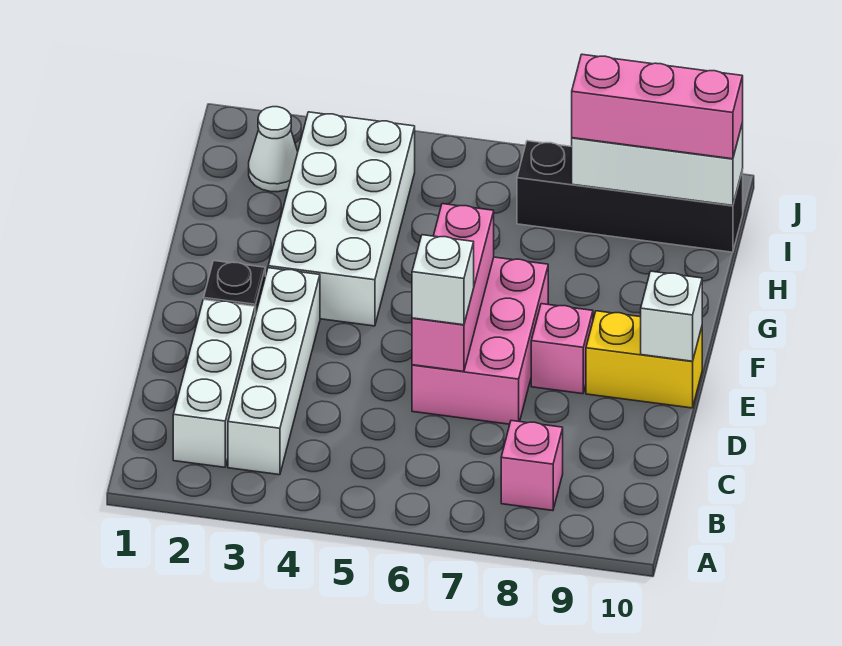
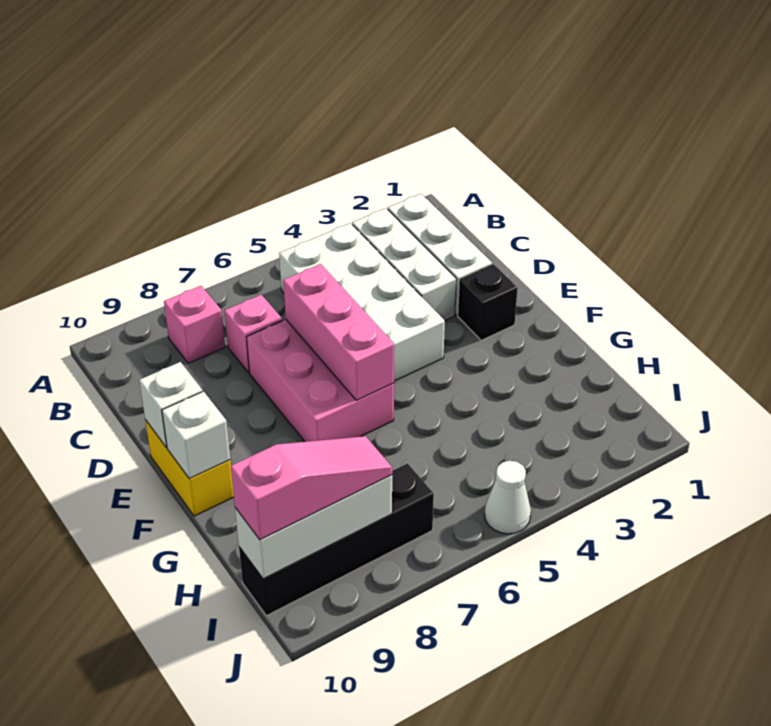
white 1x4 brick [228,268,320,475] -> white 1x3 brick [352,208,456,320]
white 1x1 brick [412,235,474,325] -> white 1x1 brick moved to [162,391,230,479]
pink 1x1 brick [531,304,593,394] -> pink 1x1 brick moved to [225,295,283,372]
yellow 1x2 brick [586,311,702,408] -> yellow 1x2 brick turned to [145,420,234,516]
white 2x4 brick [268,112,415,326] -> white 2x4 brick moved to [279,223,445,381]
white 1x1 cone [249,107,298,192] -> white 1x1 cone moved to [485,461,531,534]
pink 1x3 brick [572,54,743,159] -> pink 1x3 slope [231,436,392,540]

